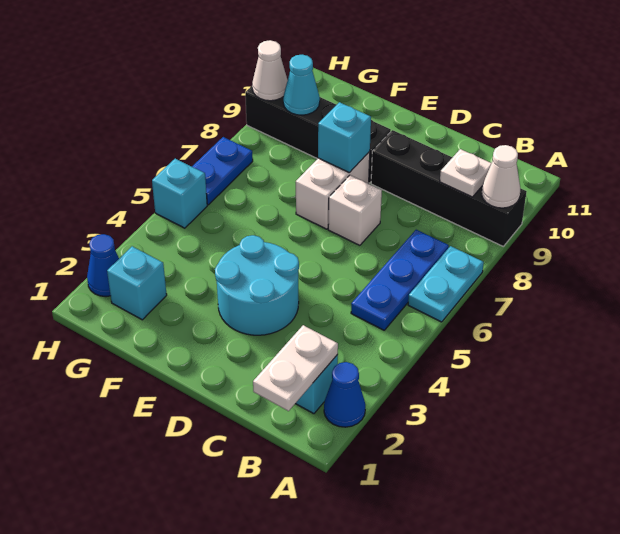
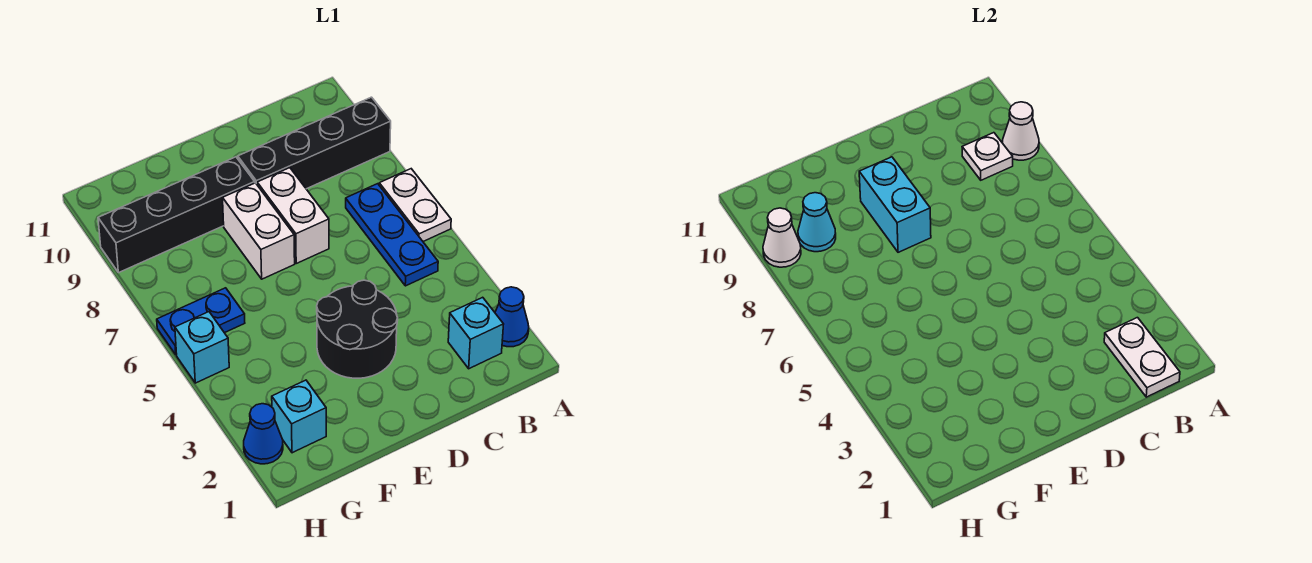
cyan 1x2 plate [408,246,484,322] -> white 1x2 plate [379,169,451,241]
cyan 2x2 round brick [215,235,299,335] -> black 2x2 round brick [317,280,398,378]
white 1x1 brick [328,175,382,245] -> white 1x2 brick [257,168,329,263]
cyan 1x1 brick [318,102,371,173] -> cyan 1x2 brick [859,157,931,252]
blue 1x2 plate [192,137,253,205] -> blue 1x2 plate turned to [157,288,245,355]

